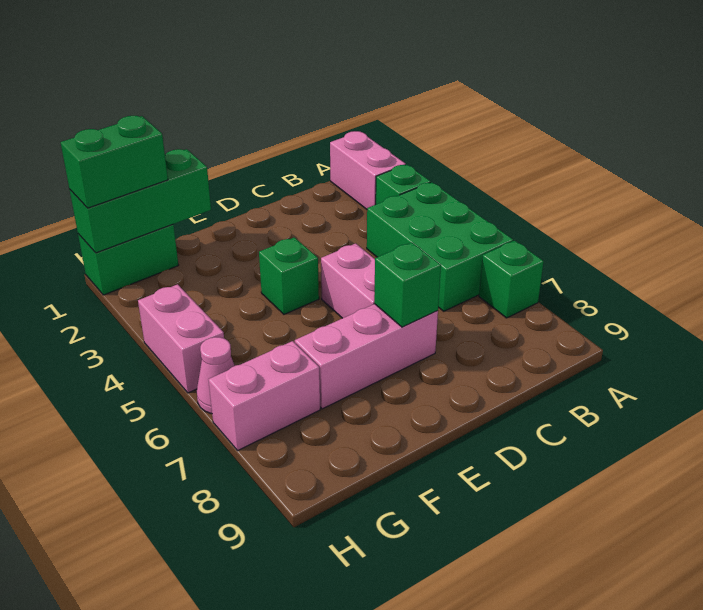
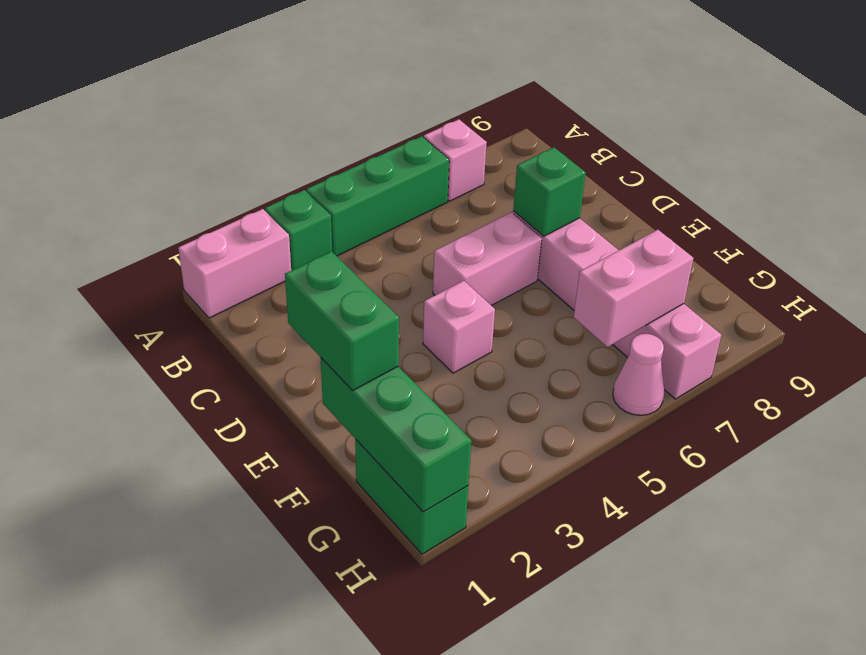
green 2x3 brick [367,182,513,311] -> green 1x3 brick [306,136,449,256]
green 1x1 brick [479,241,544,318] -> pink 1x1 brick [424,119,487,201]
green 1x1 brick [259,237,319,314] -> pink 1x1 brick [423,281,495,373]
green 1x2 brick [60,116,168,208] -> green 1x2 brick moved to [285,251,399,391]
pink 1x2 brick [138,284,224,393] -> pink 1x2 brick moved to [574,230,693,347]

